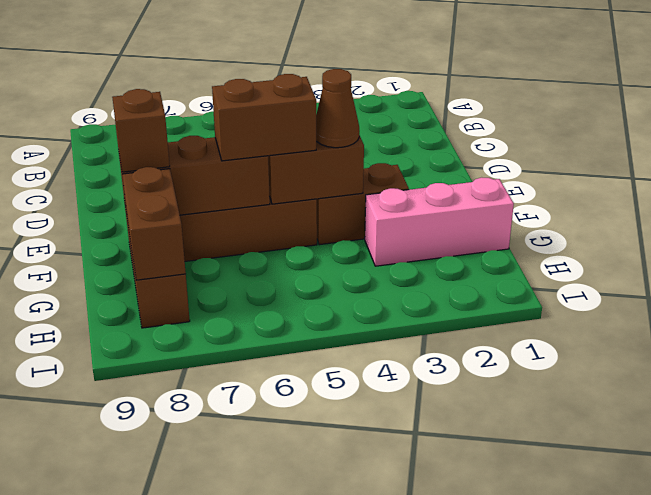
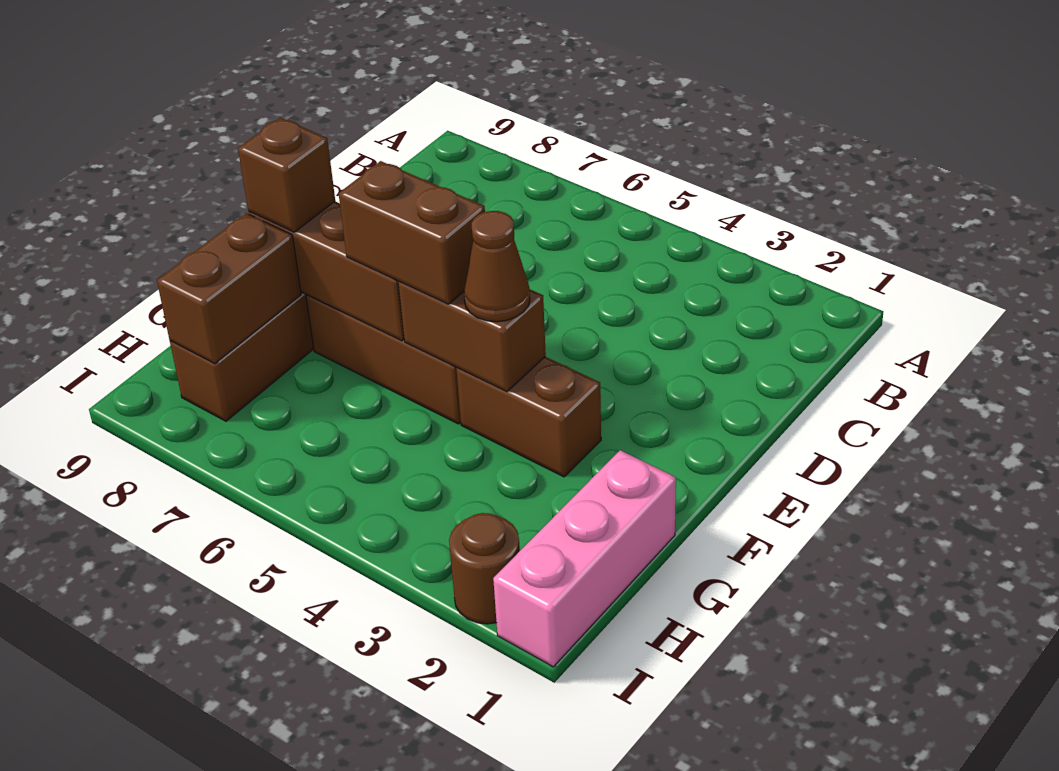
pink 1x3 brick [365,177,514,266] -> pink 1x3 brick turned to [493,450,676,667]
none -> brown 1x1 round brick [449,513,520,624]

